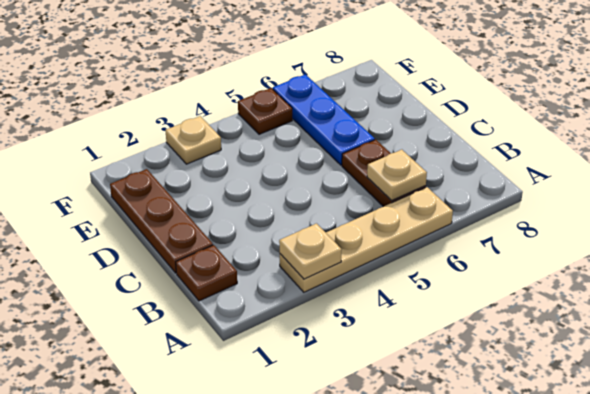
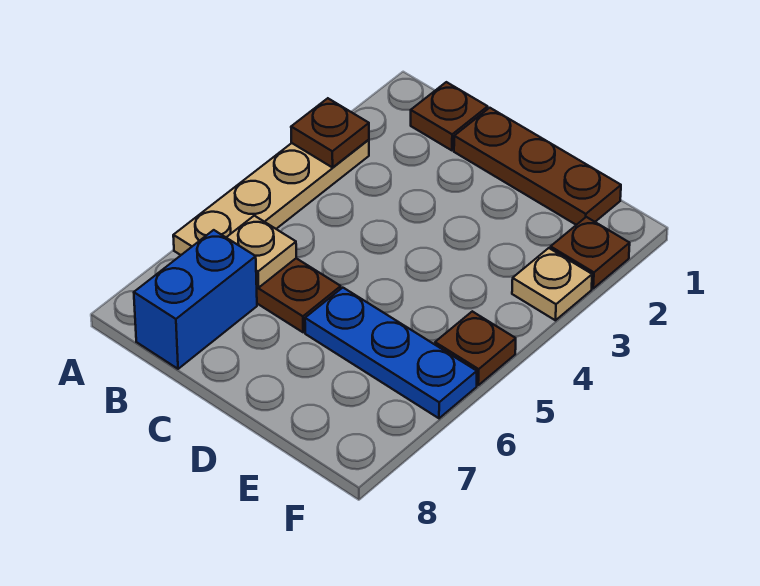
tan 1x1 plate [279,224,342,279] -> brown 1x1 plate [291,98,369,168]
none -> blue 1x2 brick [134,230,257,369]
none -> brown 1x1 plate [550,217,630,288]

